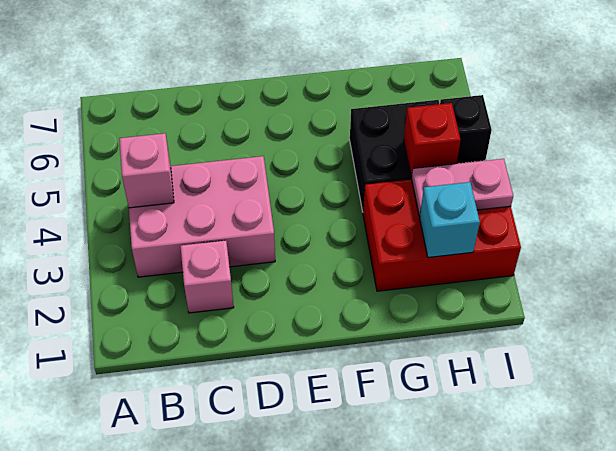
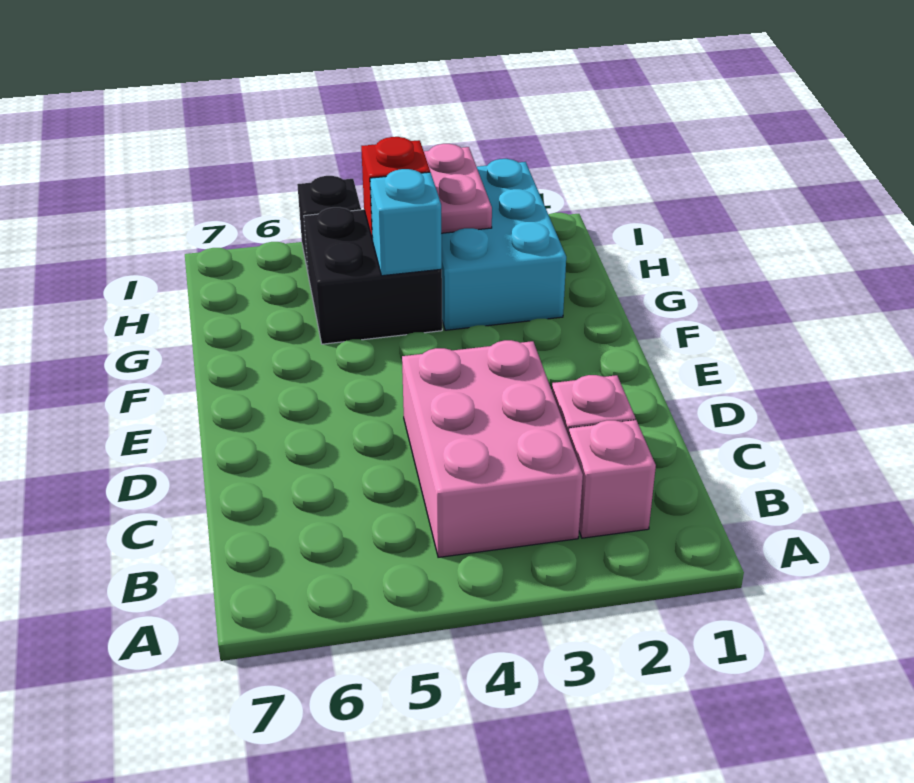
pink 1x1 brick [119,133,174,208] -> pink 1x1 brick moved to [569,420,656,538]
red 2x3 brick [363,179,521,291] -> cyan 2x3 brick [441,159,566,330]
cyan 1x1 brick [420,182,480,257] -> cyan 1x1 brick moved to [370,169,442,276]

